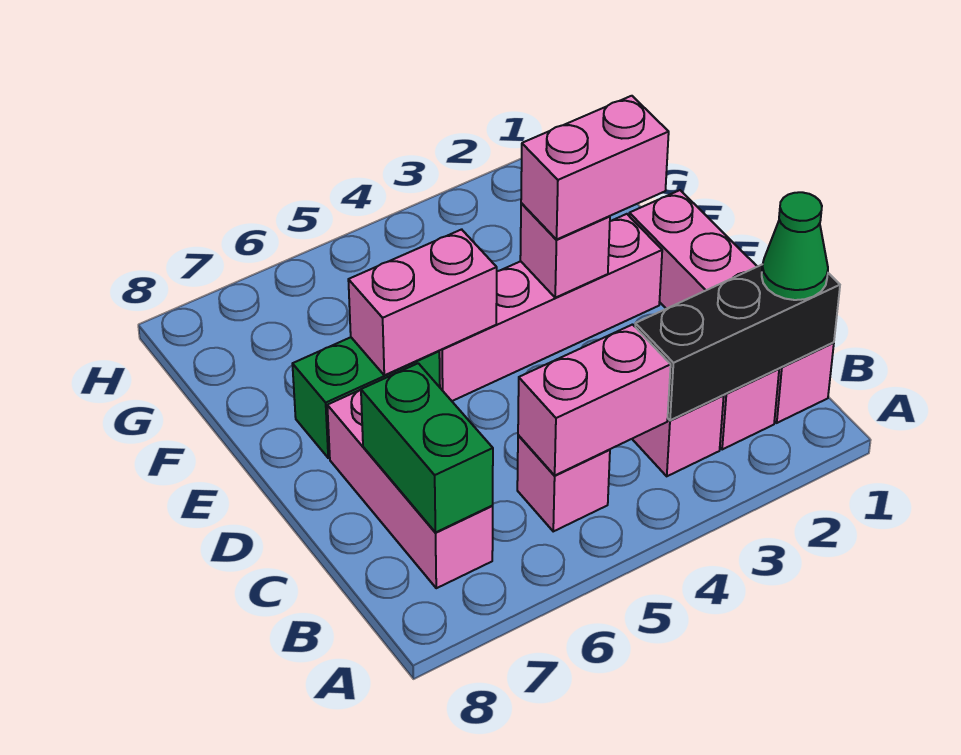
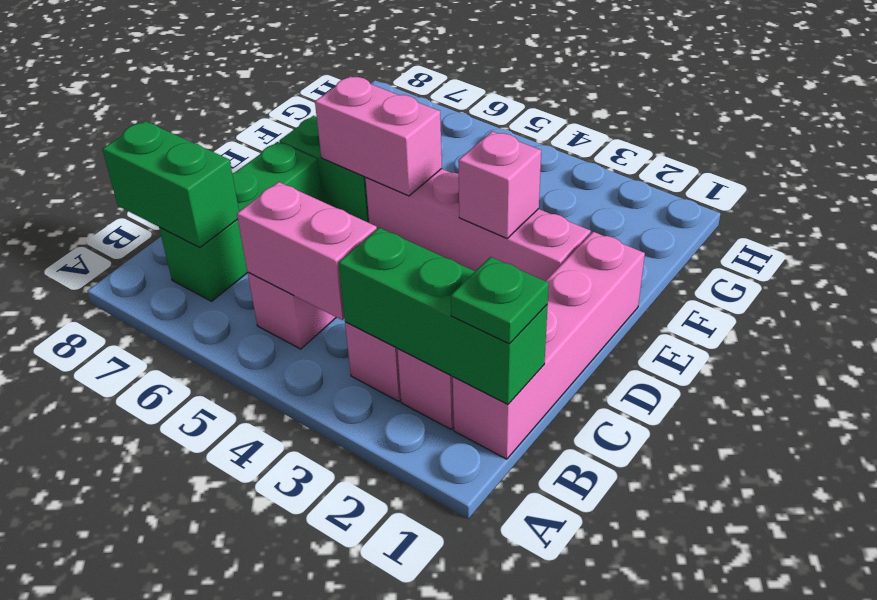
black 1x3 brick [635,264,840,420] -> green 1x3 brick [338,228,548,404]
green 1x1 cone [762,192,828,300] -> green 1x1 plate [451,257,549,344]
pink 1x3 brick [327,390,493,588] -> green 1x3 brick [159,142,323,301]
green 1x2 brick [361,363,493,533] -> green 1x2 brick turned to [102,121,239,247]
pink 1x2 brick [521,96,669,239] -> none

